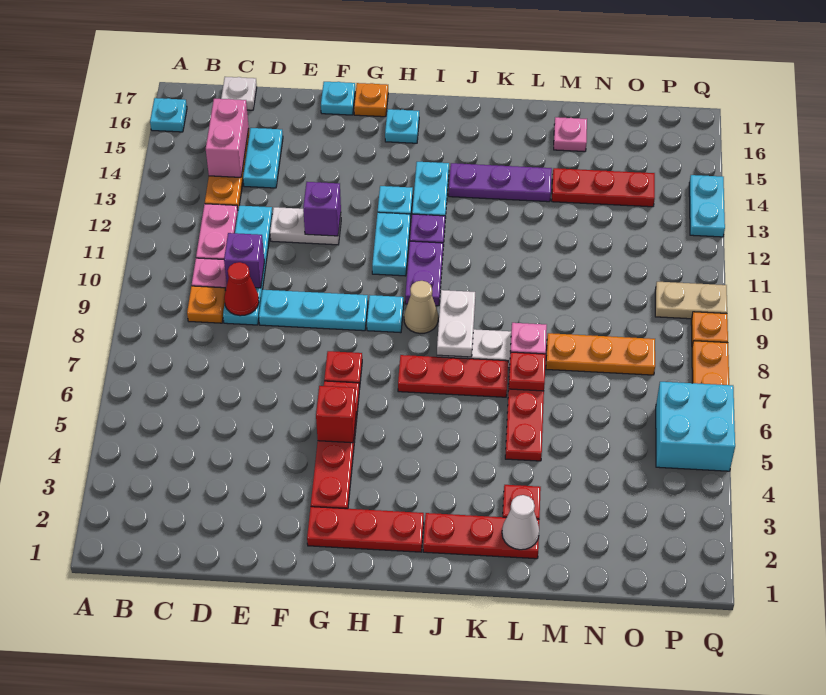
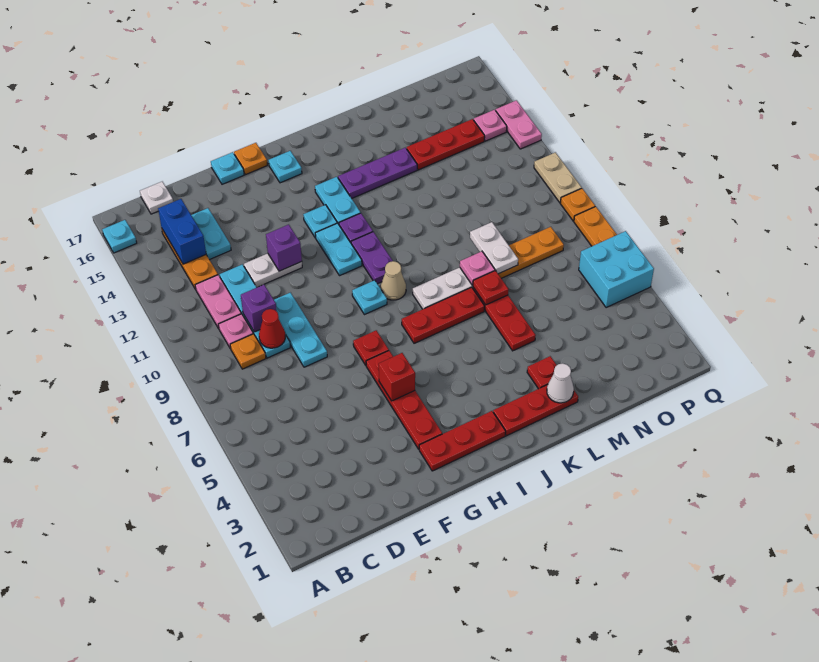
pink 1x2 brick [206,99,249,177] -> blue 1x2 brick [158,199,206,264]
cyan 1x3 plate [259,290,368,331] -> cyan 1x3 plate turned to [274,293,327,367]
white 1x2 plate [437,290,475,357] -> white 1x2 plate moved to [470,222,518,274]
pink 1x1 plate [554,117,587,152] -> pink 1x1 plate moved to [474,110,507,141]
tan 1x2 plate [655,282,727,319] -> tan 1x2 plate turned to [534,152,582,203]
cyan 1x2 plate [689,175,725,237] -> pink 1x2 plate [496,100,542,149]

